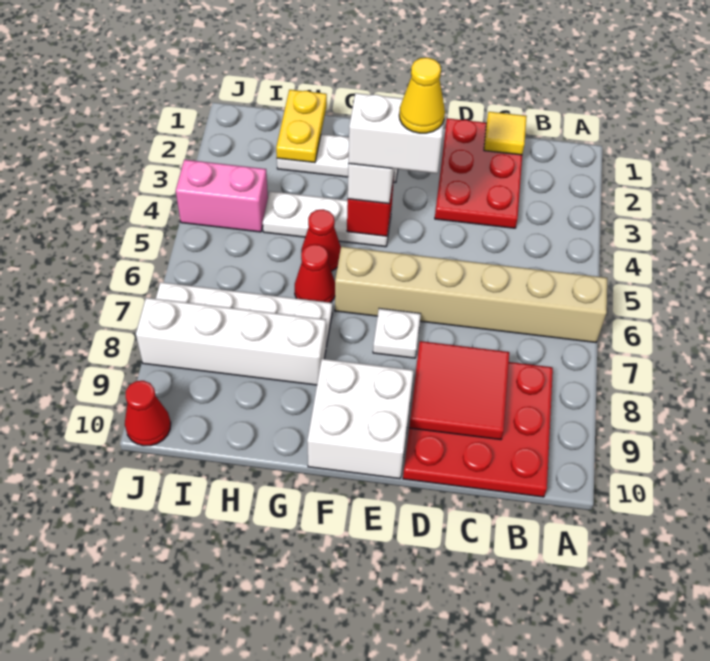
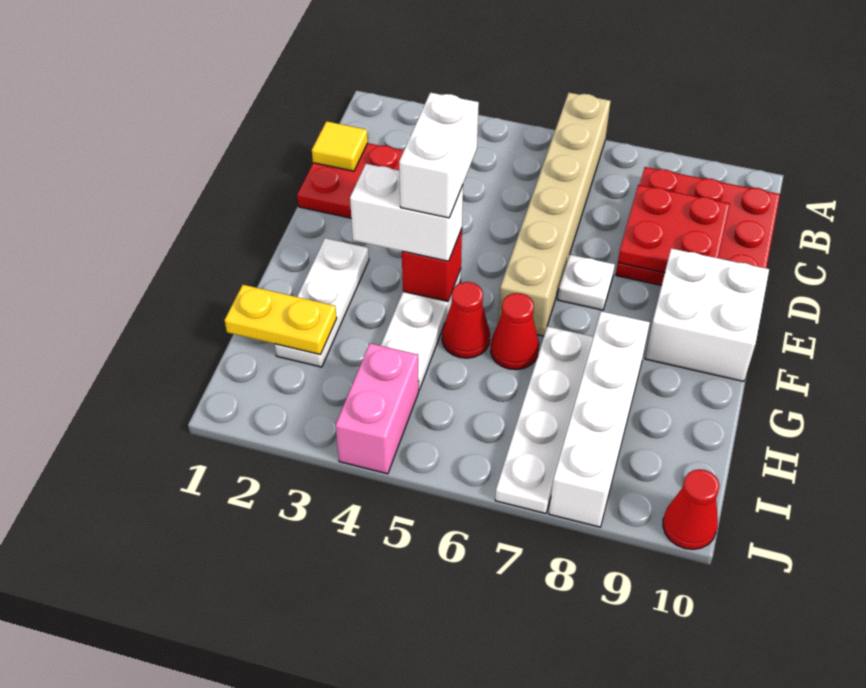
red 2x2 tile [409,341,509,440] -> red 2x2 plate [618,185,730,273]
yellow 1x1 cone [399,58,445,133] -> none

